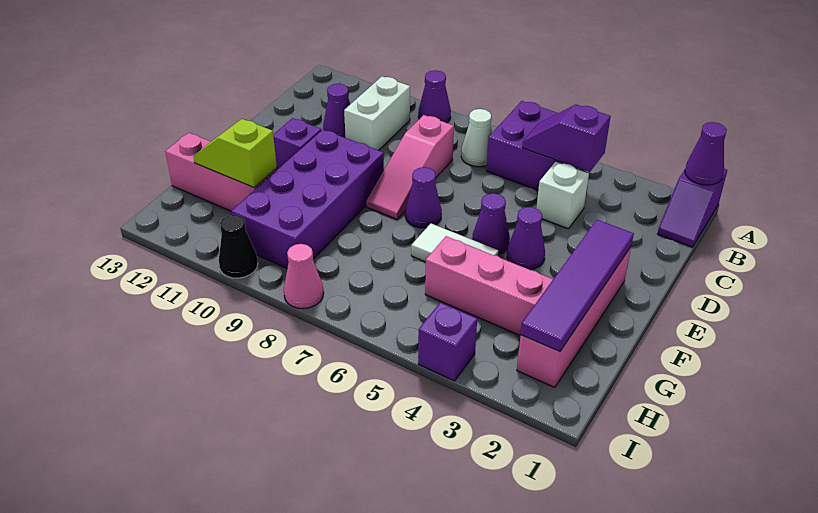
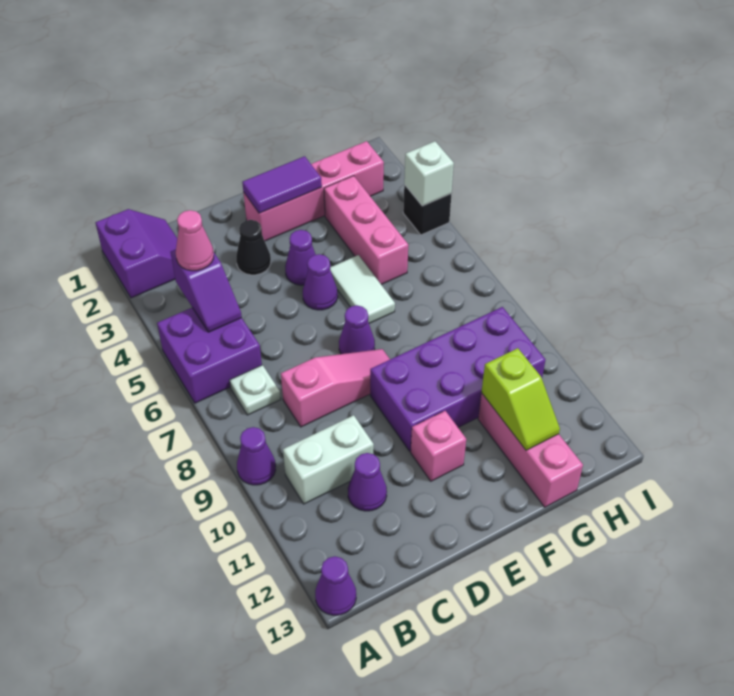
purple 1x2 slope [658,169,727,247] -> purple 2x2 slope [95,209,177,298]
purple 1x1 cone [685,122,727,185] -> purple 1x1 cone moved to [315,556,356,615]
white 1x1 cone [461,109,492,167] -> white 1x1 plate [230,365,281,415]
white 1x1 brick [536,162,589,229] -> white 1x1 brick moved to [404,141,454,206]
purple 1x4 tile [521,220,634,351] -> purple 1x2 tile [242,156,322,213]
purple 1x1 brick [273,118,321,170] -> pink 1x1 brick [411,411,466,481]
purple 1x1 brick [418,302,477,381] -> black 1x1 brick [403,185,451,235]
pink 1x1 cone [284,244,324,309] -> pink 1x1 cone moved to [176,210,214,271]
black 1x1 cone [219,215,258,278] -> black 1x1 cone moved to [236,220,271,275]

